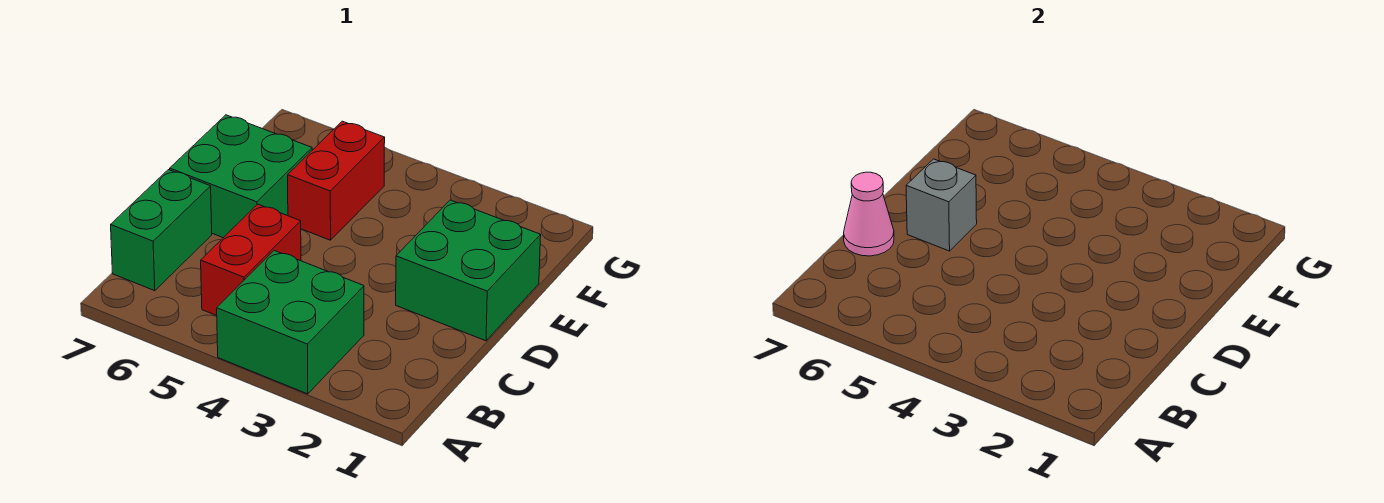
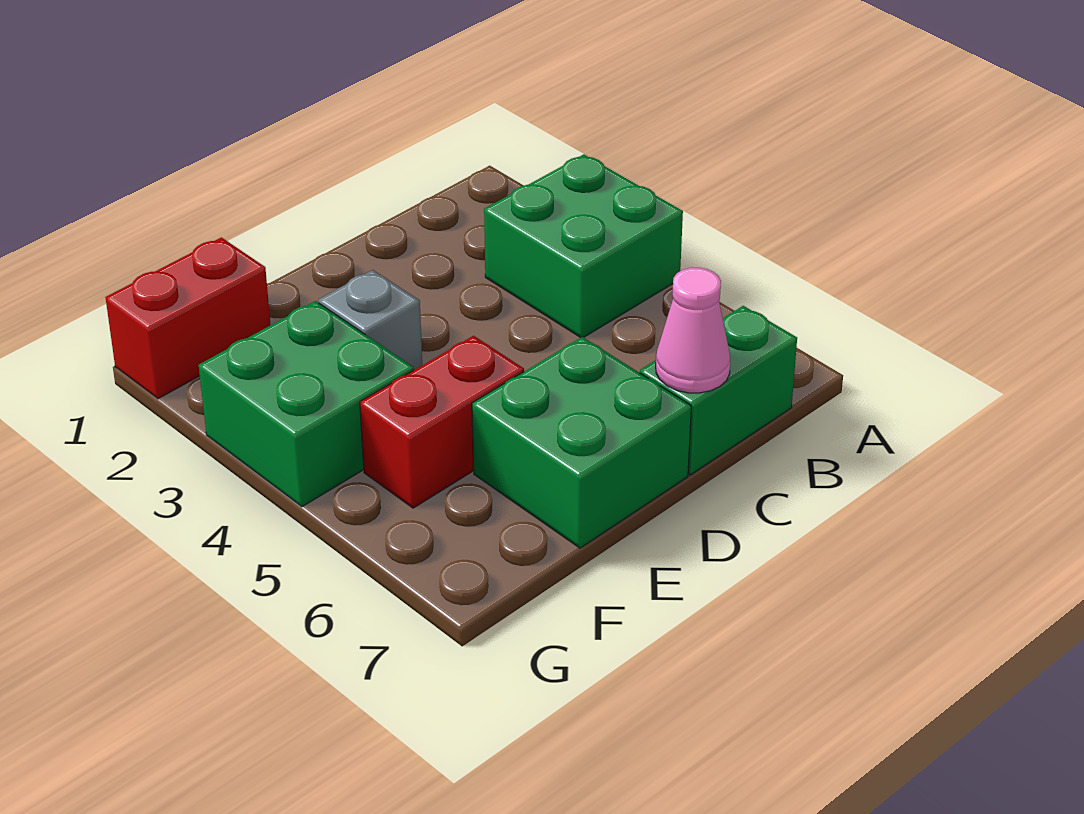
red 1x2 brick [201,204,301,316] -> red 1x2 brick moved to [105,237,270,399]
green 2x2 brick [396,200,541,341] -> green 2x2 brick moved to [199,301,414,507]
grey 1x1 brick [906,159,977,251] -> grey 1x1 brick moved to [318,270,422,370]

